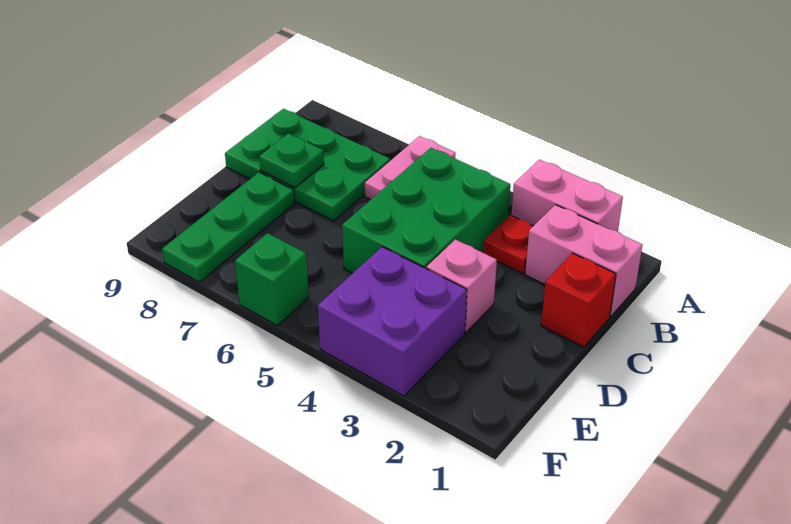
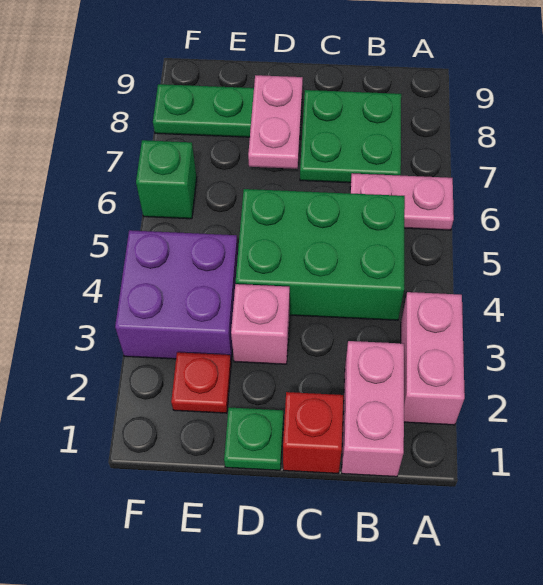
red 1x1 plate [483,215,533,274] -> red 1x1 plate moved to [171,352,231,413]
green 2x3 plate [225,109,390,221] -> green 2x2 plate [300,90,401,183]
green 1x1 plate [259,134,324,188] -> green 1x1 plate moved to [224,407,284,470]
none -> pink 1x2 plate [248,75,303,169]

